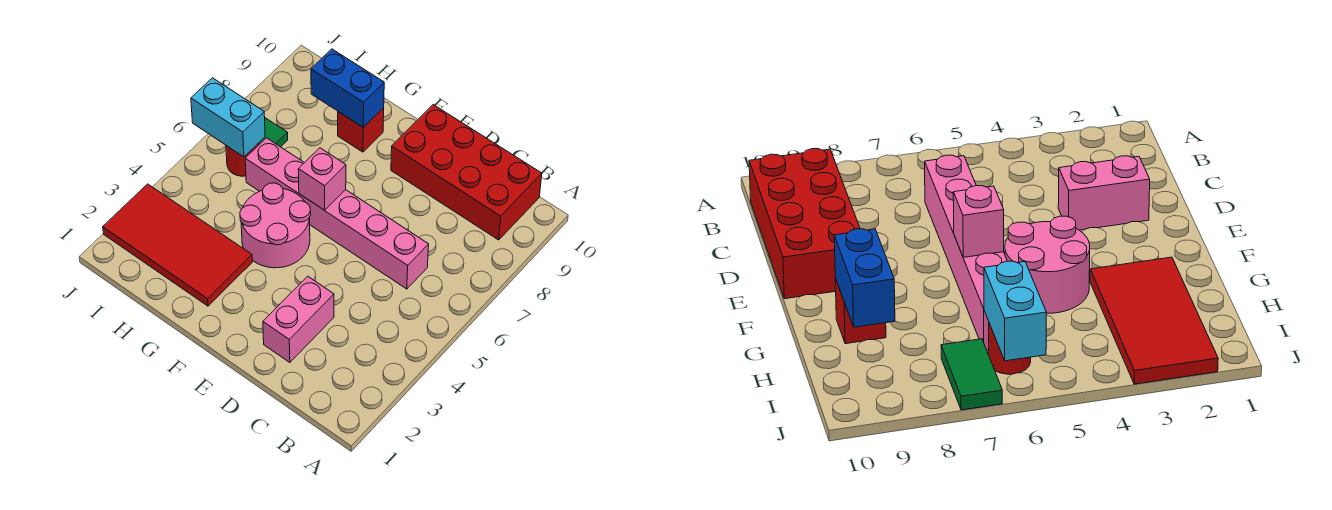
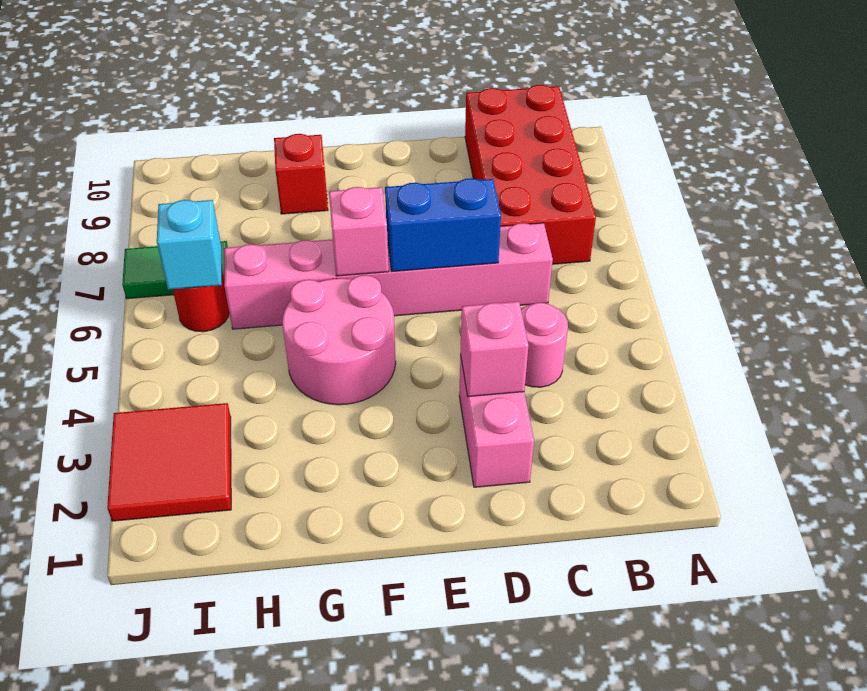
red 2x4 brick [391,105,542,240] -> red 2x4 brick turned to [465,85,596,264]
none -> pink 1x1 round brick [521,303,568,387]
none -> pink 1x1 brick [460,301,528,397]
red 2x4 tile [103,184,252,306] -> red 2x2 tile [107,403,231,521]
blue 1x2 brick [311,49,384,127] -> blue 1x2 brick moved to [385,178,501,271]
cyan 1x2 brick [191,78,265,157] -> cyan 1x1 brick [157,200,222,289]

